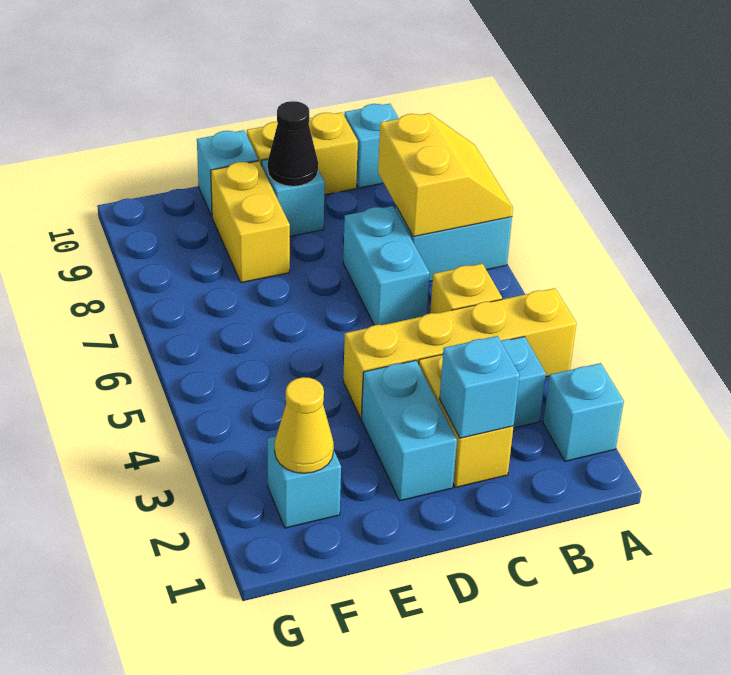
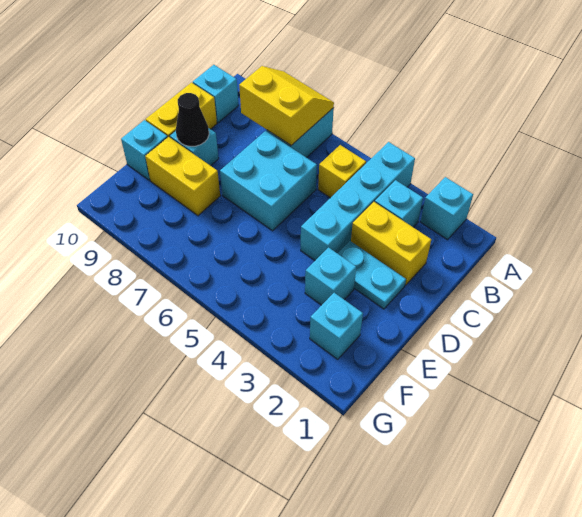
yellow 1x4 brick [343,288,577,418] -> cyan 1x4 brick [301,142,415,261]
cyan 1x1 brick [440,336,520,438] -> cyan 1x1 brick moved to [305,248,356,305]
cyan 1x2 brick [343,206,430,325] -> cyan 2x2 brick [220,131,317,231]
cyan 1x2 brick [362,360,457,501] -> cyan 1x2 plate [338,241,406,309]
yellow 1x1 cone [275,377,334,473] -> none

